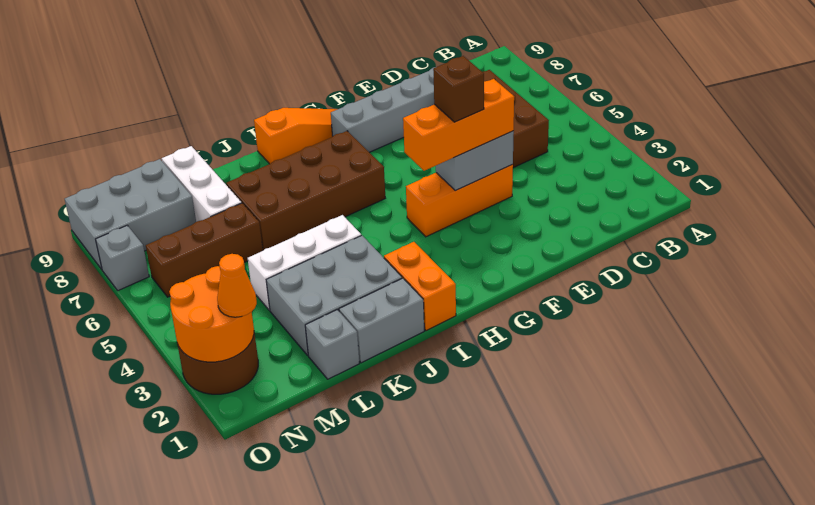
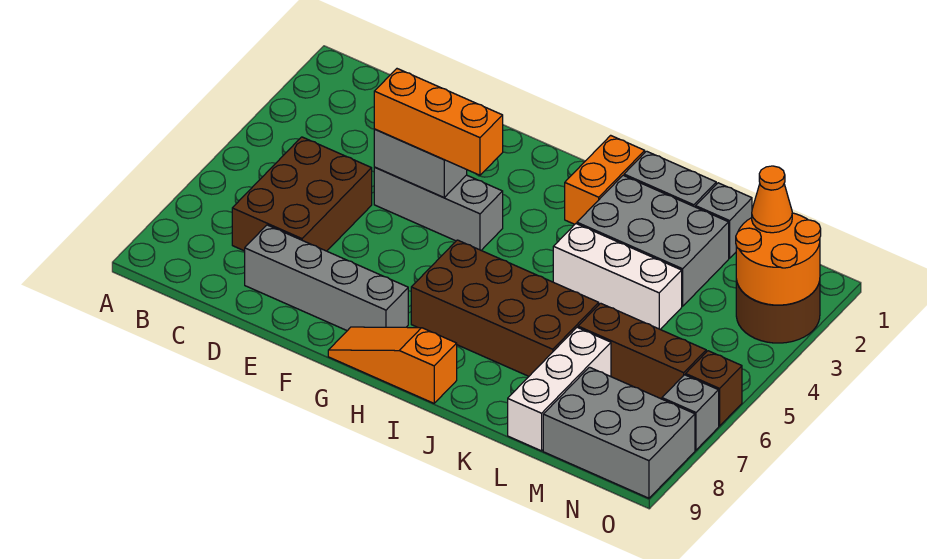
orange 1x3 brick [406,164,513,237] -> grey 1x3 brick [374,167,503,250]
brown 1x1 brick [433,56,484,122] -> brown 1x1 brick moved to [686,351,742,426]

